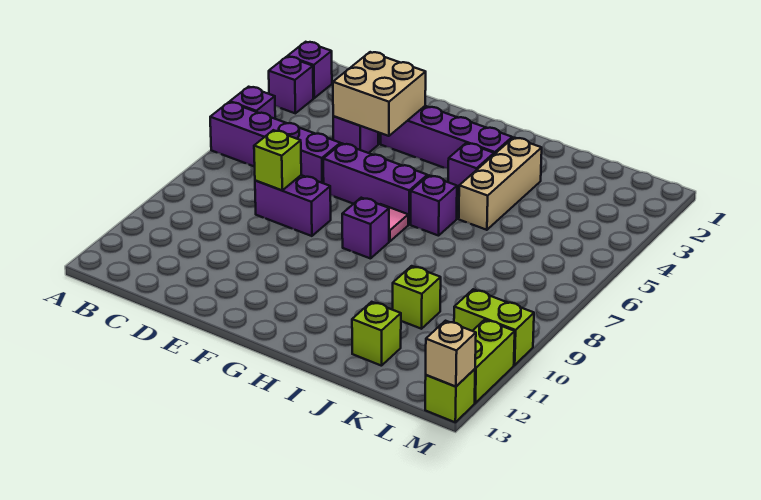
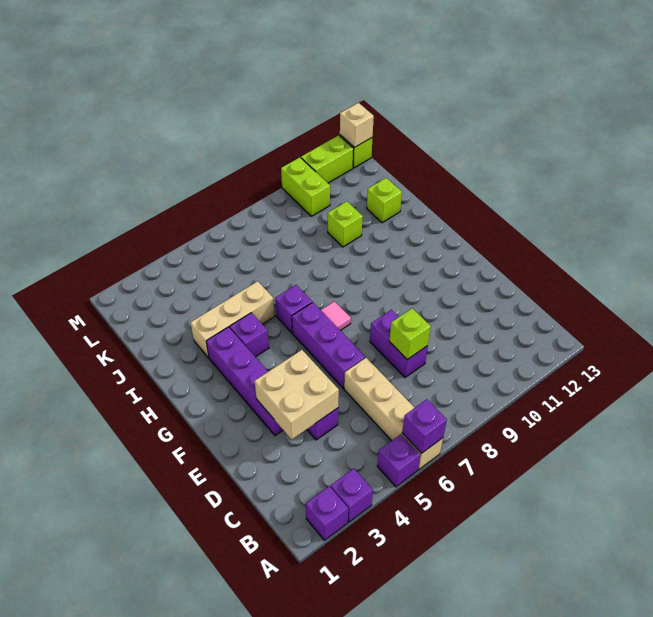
purple 1x4 brick [210,102,340,183] -> tan 1x4 brick [344,358,443,470]
purple 1x1 brick [342,198,389,259] -> purple 1x1 brick moved to [402,399,447,453]

